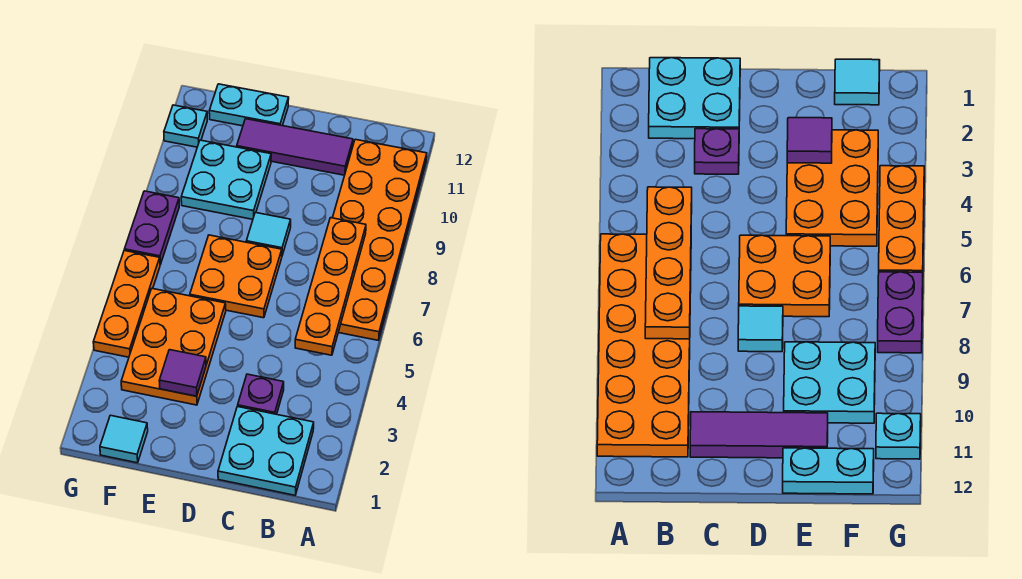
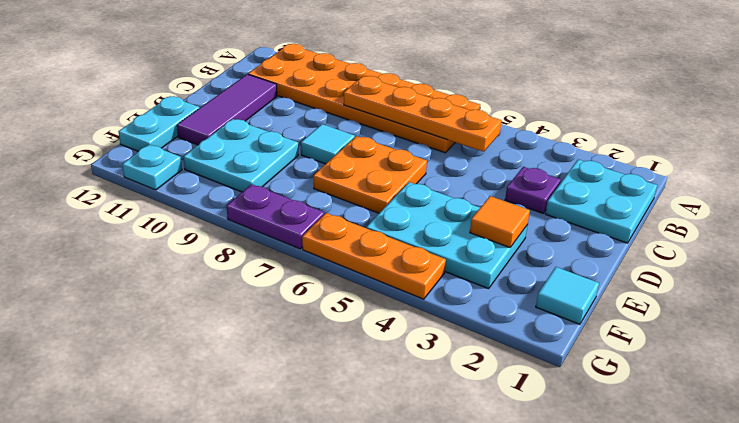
orange 2x3 plate [121,289,226,405] -> cyan 2x3 plate [366,182,527,289]
purple 1x1 tile [159,350,206,396] -> orange 1x1 tile [470,196,530,247]

